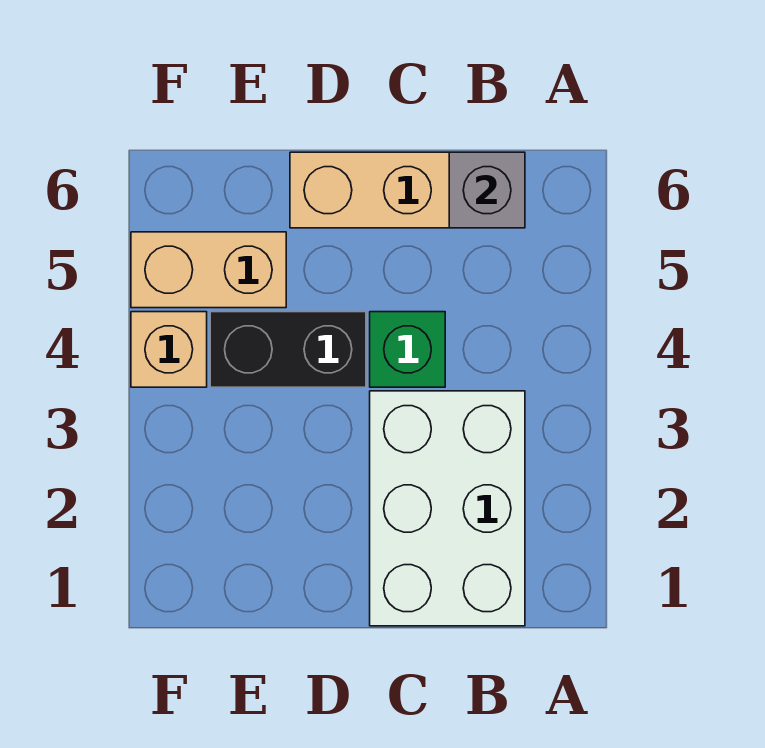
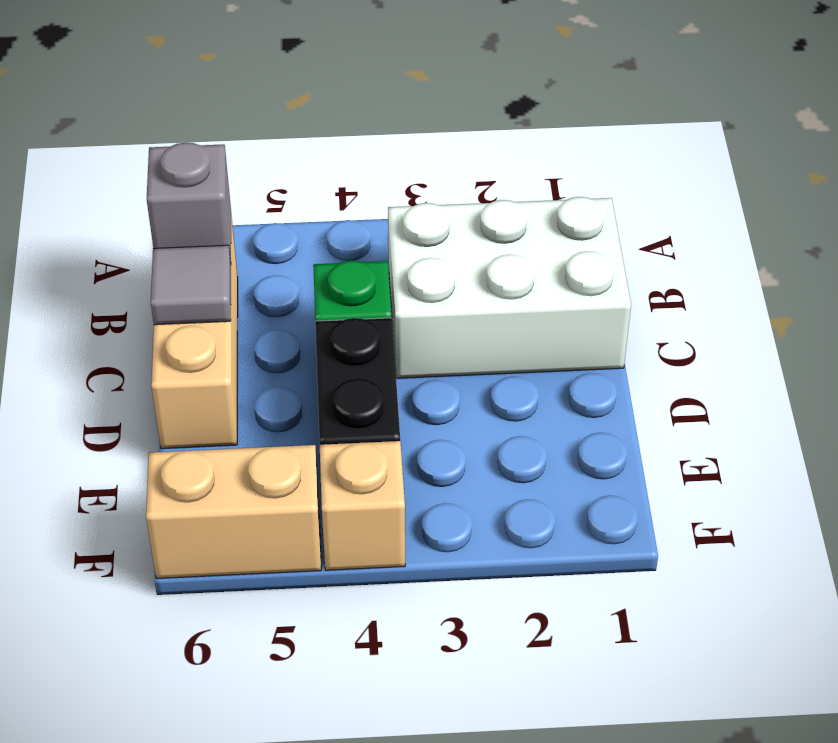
none -> grey 1x1 tile [151,245,231,325]
tan 1x2 brick [131,232,286,308] -> tan 1x2 brick turned to [146,445,321,578]

